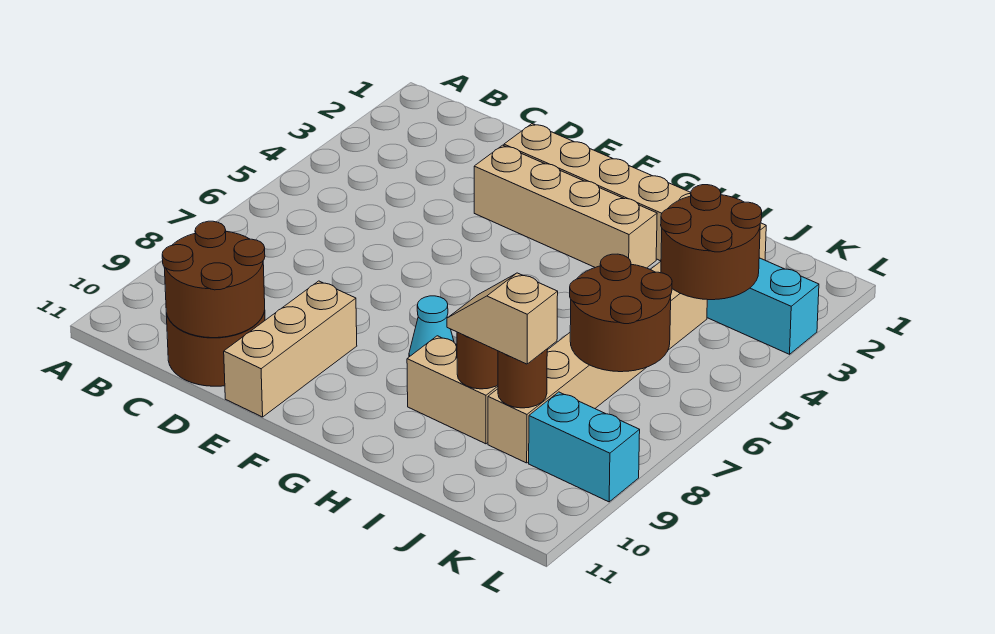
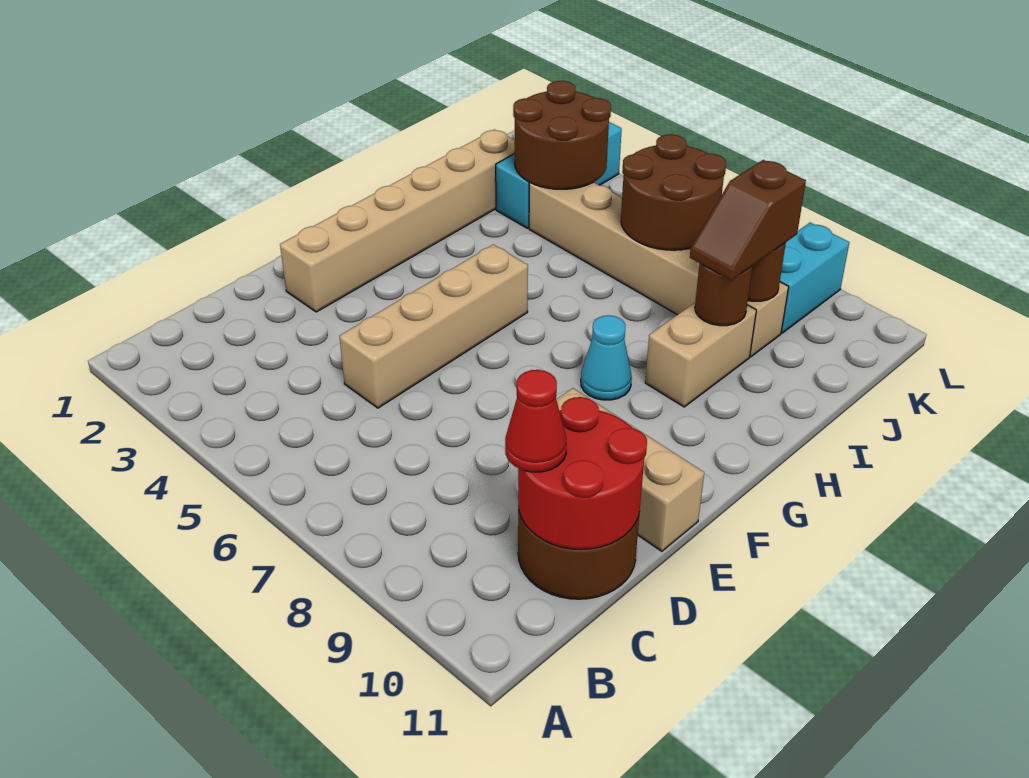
brown 2x2 round brick [162,221,265,338] -> red 2x2 round brick [518,397,647,550]
none -> red 1x1 cone [505,370,567,472]
tan 1x4 brick [474,145,657,268] -> tan 1x4 brick moved to [339,244,528,408]
tan 1x2 slope [447,273,558,364] -> brown 1x2 slope [690,160,806,280]

